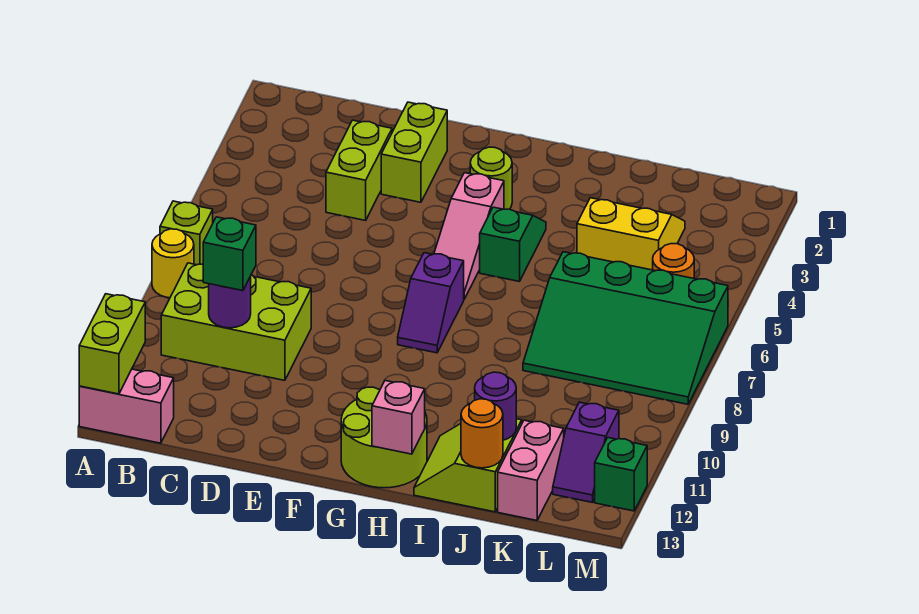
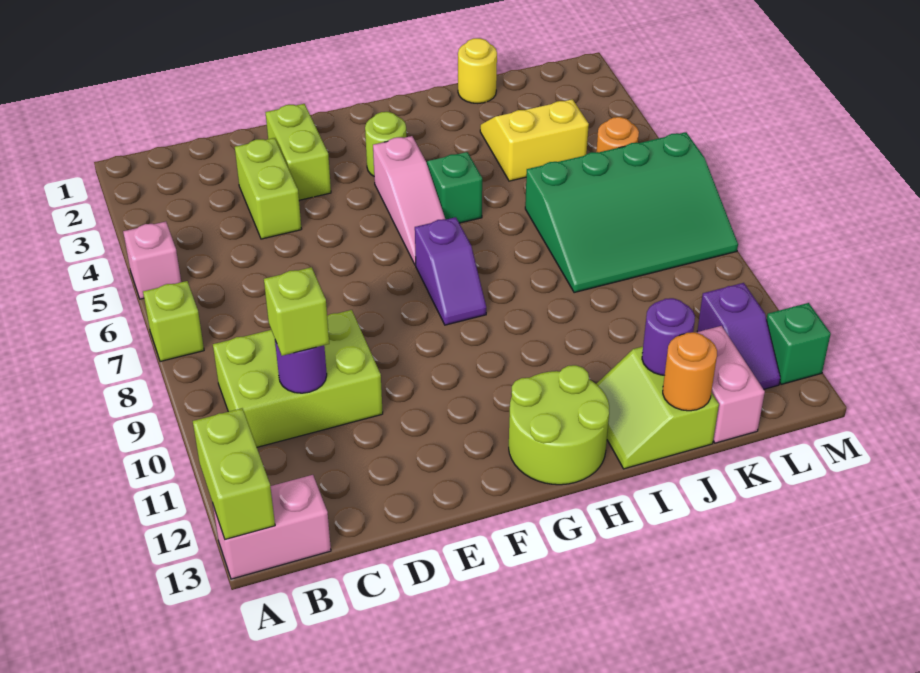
yellow 1x1 round brick [152,229,194,298] -> yellow 1x1 round brick moved to [458,38,497,103]
green 1x1 brick [203,217,256,291] -> lime 1x1 brick [264,267,329,356]
pink 1x1 brick [372,381,425,454] -> pink 1x1 brick moved to [123,222,181,299]

